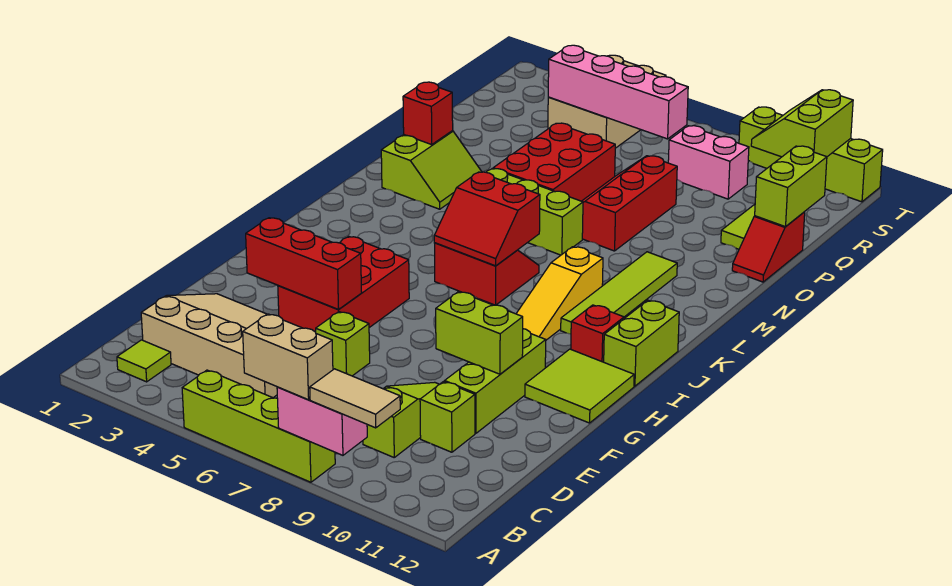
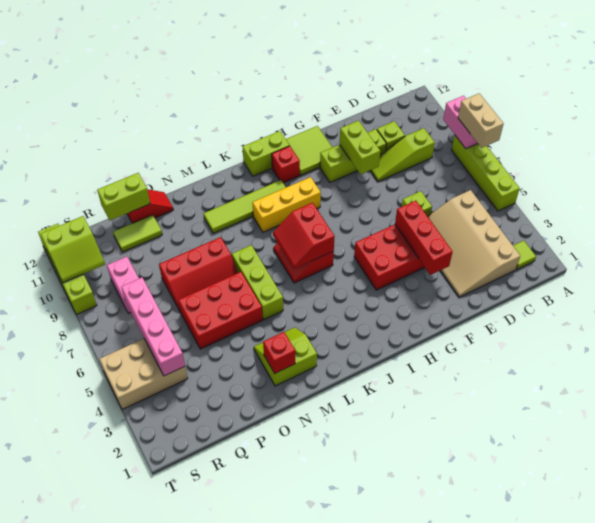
tan 1x2 tile [310,369,400,428] -> none
yellow 1x3 slope [516,247,603,340] -> yellow 1x3 brick [252,177,321,232]
red 2x2 slope [434,172,540,266] -> red 2x2 slope turned to [273,203,335,269]

